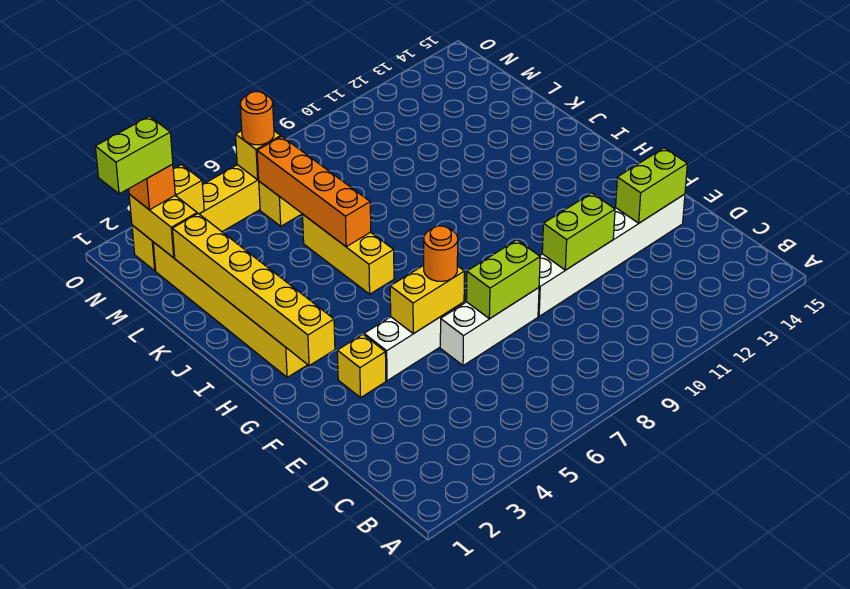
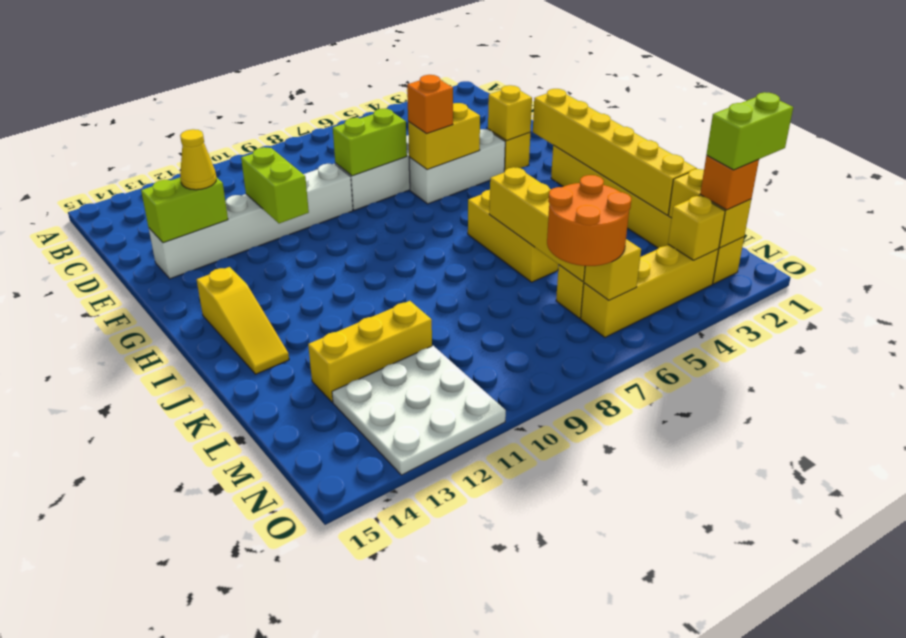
lime 1x2 brick [542,193,615,270] -> lime 1x2 brick turned to [241,147,309,223]
none -> yellow 1x1 cone [180,129,216,190]
none -> yellow 1x1 brick [488,85,532,141]
orange 1x1 round brick [424,226,458,281] -> orange 1x1 brick [407,75,453,134]
none -> yellow 1x3 slope [197,267,289,374]
orange 1x4 brick [257,136,371,247] -> yellow 1x4 brick [489,167,585,282]
none -> yellow 1x3 brick [308,301,432,402]
none -> white 3x3 plate [332,346,506,475]
orange 1x1 round brick [240,92,274,145] -> orange 2x2 round brick [547,175,631,266]

